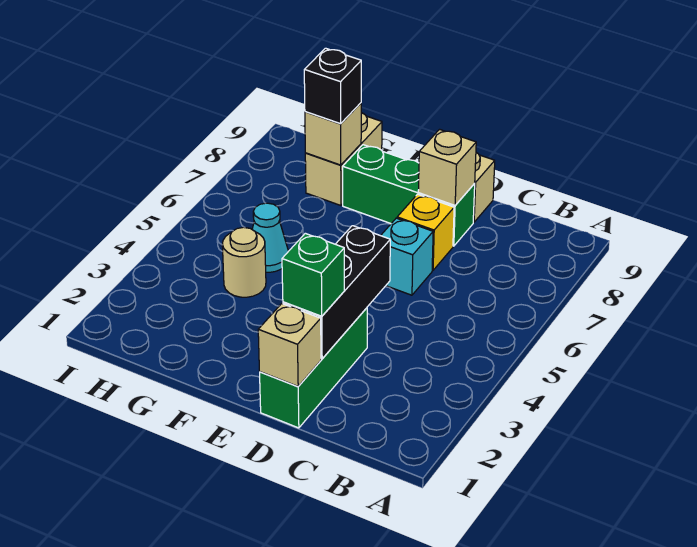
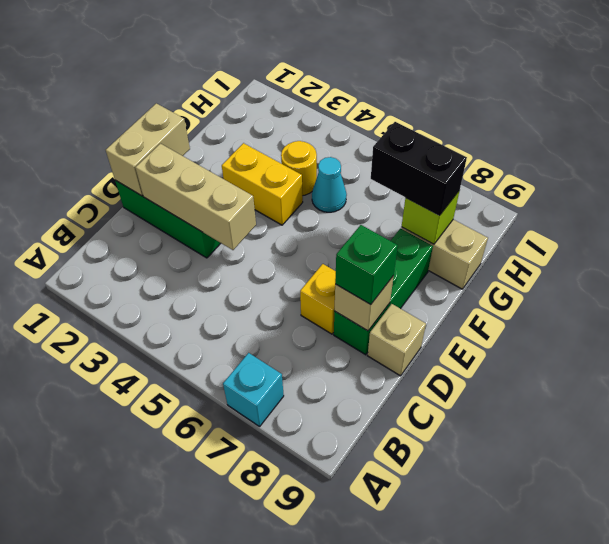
tan 1x1 brick [258,304,321,386] -> tan 1x2 brick [106,103,190,196]
black 1x3 brick [283,226,390,359] -> tan 1x3 brick [135,144,256,250]
green 1x1 brick [282,233,344,316] -> green 1x1 brick moved to [335,225,398,305]
cyan 1x1 brick [381,218,433,295] -> cyan 1x1 brick moved to [223,353,284,427]
none -> yellow 1x2 brick [222,143,303,225]
tan 1x1 round brick [222,227,266,297] -> yellow 1x1 round brick [281,141,317,196]
tan 1x1 brick [305,103,361,165] -> lime 1x1 brick [402,190,460,244]
black 1x1 brick [304,48,361,124] -> black 1x2 brick [371,122,467,215]

